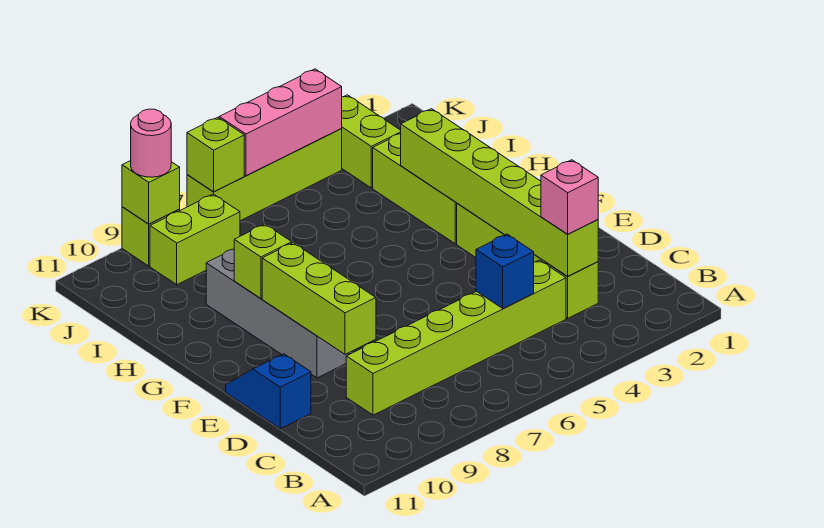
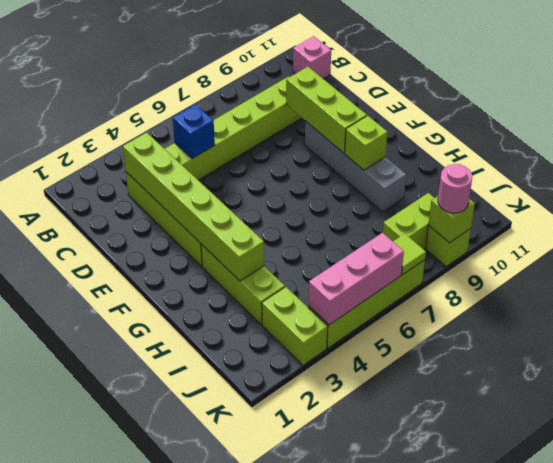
pink 1x1 brick [541,160,598,234] -> pink 1x1 brick moved to [293,36,331,79]
blue 1x2 slope [226,354,311,429] -> none
lime 1x1 brick [187,117,244,192] -> lime 1x1 tile [393,234,426,275]

